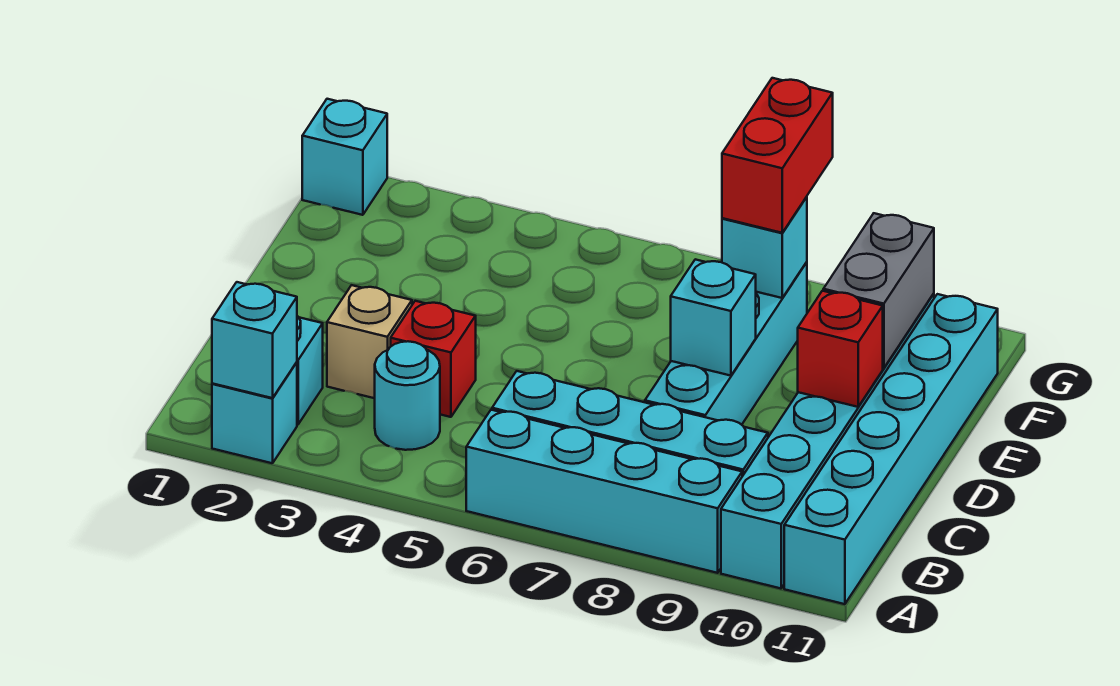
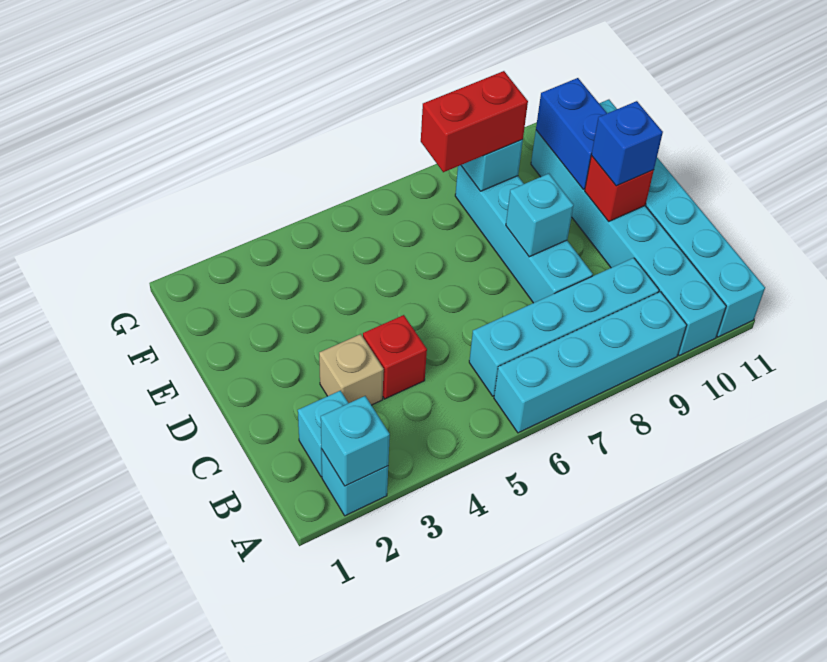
cyan 1x1 round brick [375,341,440,450] -> none
none -> blue 1x1 brick [591,101,663,186]
grey 1x2 brick [823,213,934,368] -> blue 1x2 brick [536,78,607,189]
red 1x2 brick [722,78,833,233] -> red 1x2 brick turned to [421,71,528,172]
cyan 1x1 brick [302,99,387,215] -> none

